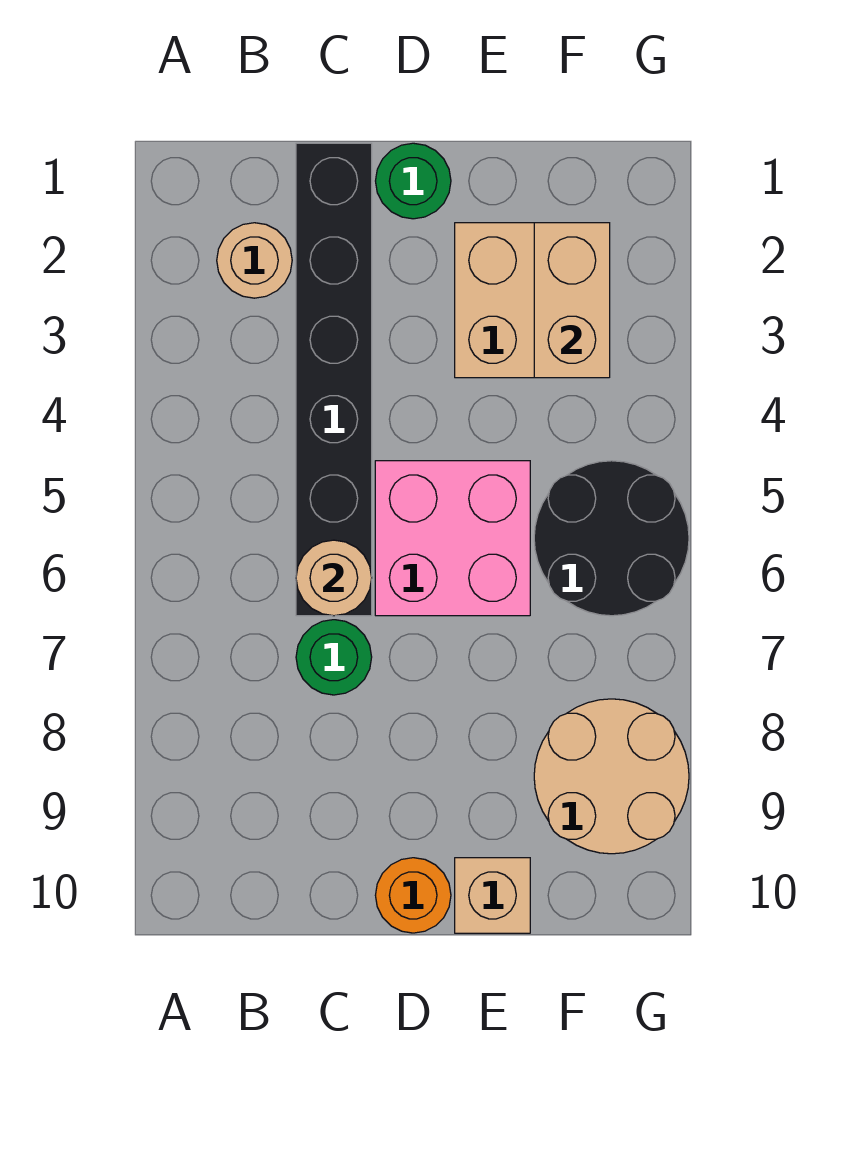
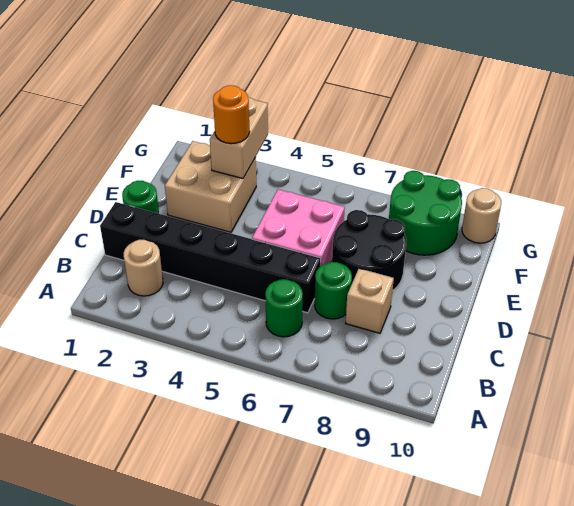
none -> green 1x1 round brick [265,279,303,337]
tan 1x1 round brick [296,540,372,616] -> tan 1x1 round brick moved to [462,188,501,243]
orange 1x1 round brick [375,858,451,933] -> orange 1x1 round brick moved to [213,85,250,144]
tan 1x1 brick [455,858,530,933] -> tan 1x1 brick moved to [346,268,394,333]
tan 1x2 brick [534,223,610,378] -> tan 1x2 brick turned to [210,97,268,178]
black 2x2 round brick [534,461,689,616] -> black 2x2 round brick moved to [332,210,406,290]
tan 2x2 round brick [534,699,689,854] -> green 2x2 round brick [389,171,462,255]

